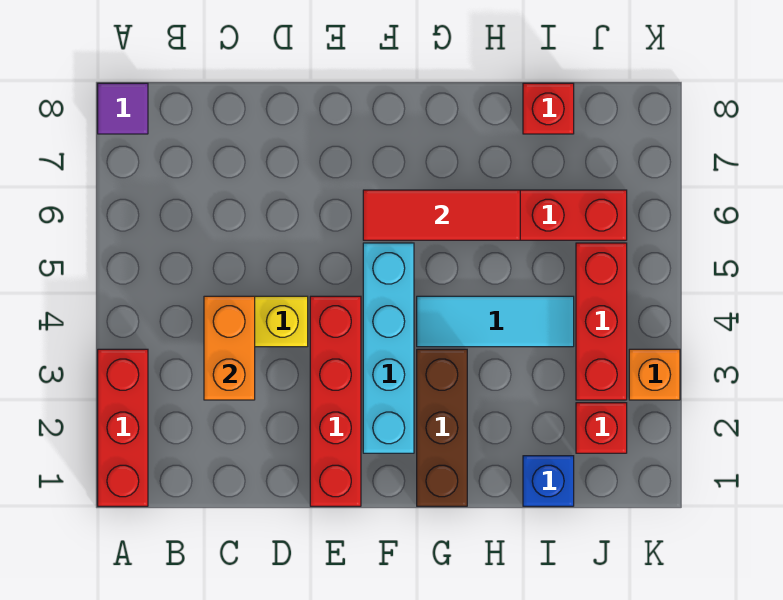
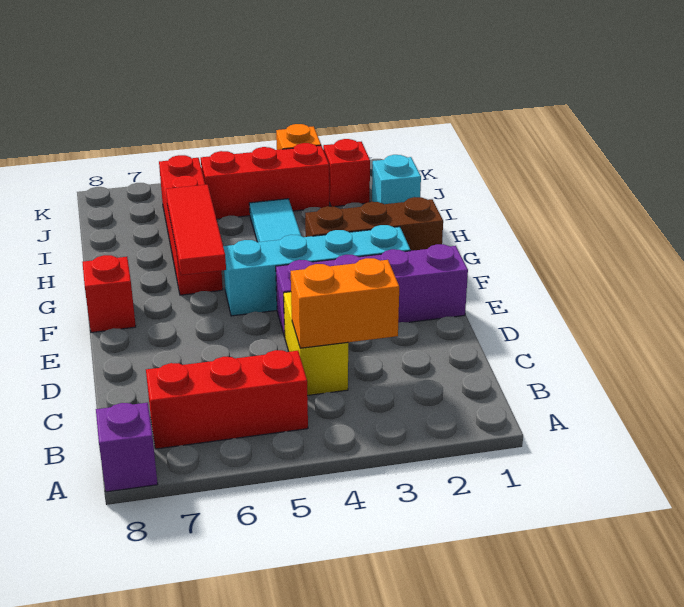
red 1x3 brick [98,349,148,506] -> red 1x3 brick moved to [146,350,308,449]
purple 1x1 tile [98,83,148,134] -> purple 1x1 brick [96,403,158,492]
red 1x4 brick [310,296,361,506] -> purple 1x4 brick [276,244,468,337]
blue 1x1 brick [523,456,574,506] -> cyan 1x1 brick [372,155,421,204]
red 1x1 brick [523,83,574,134] -> red 1x1 brick moved to [82,255,136,332]

